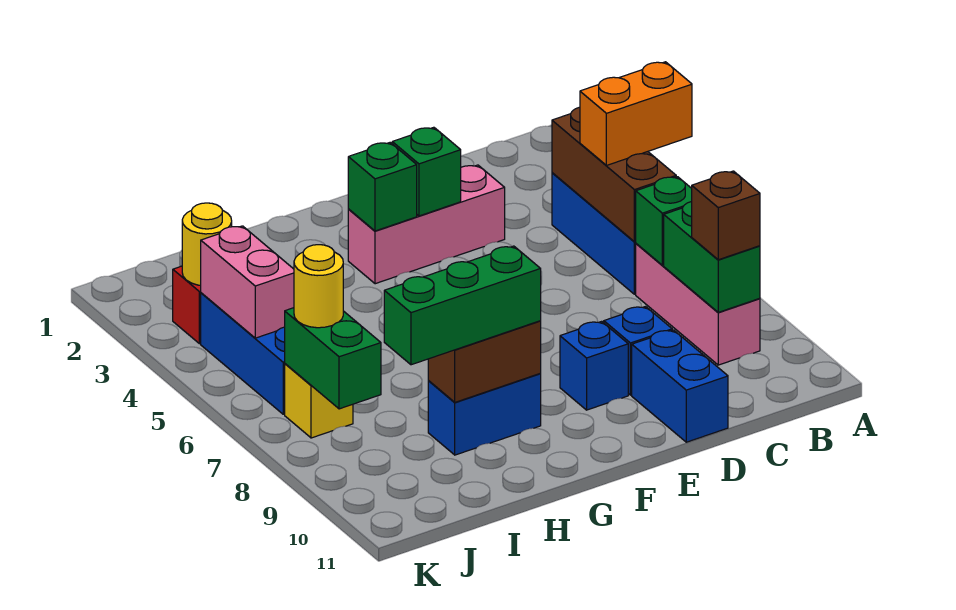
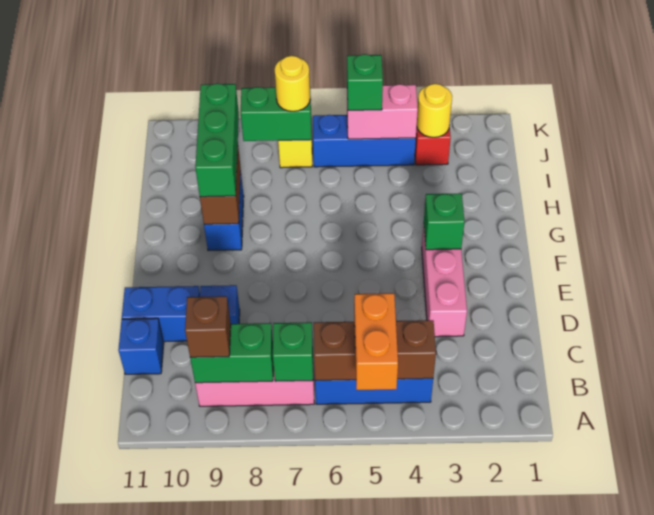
green 1x1 brick [392,127,461,216] -> green 1x1 brick moved to [347,54,383,110]
blue 1x1 brick [560,321,628,410] -> blue 1x1 brick moved to [118,318,164,374]

